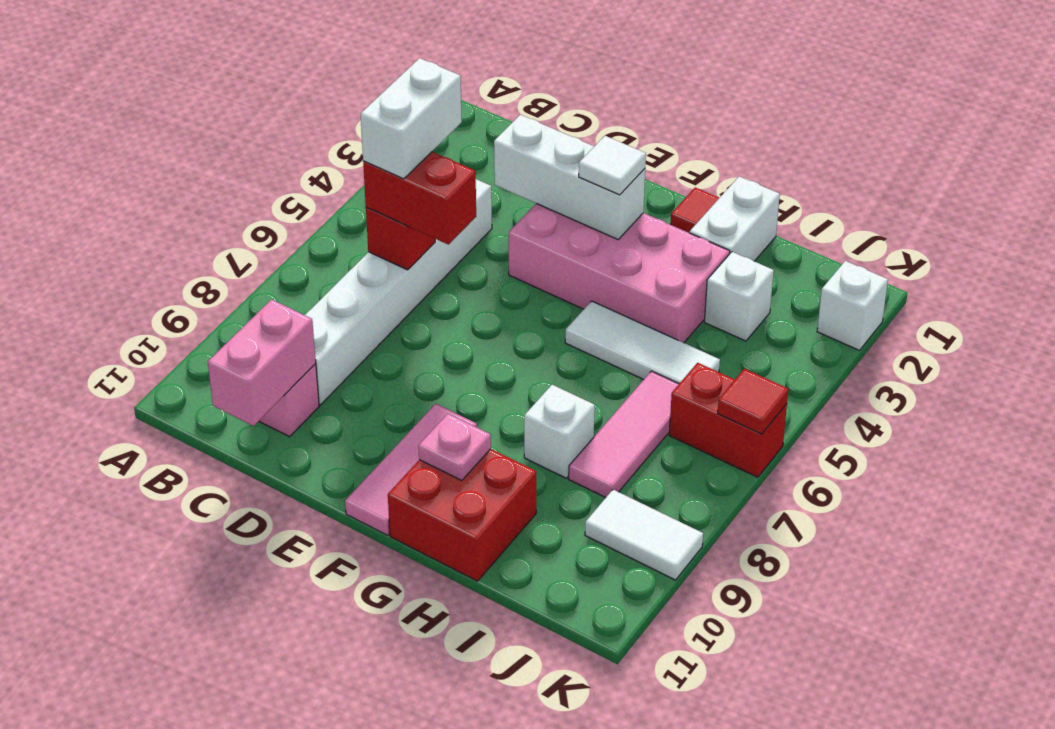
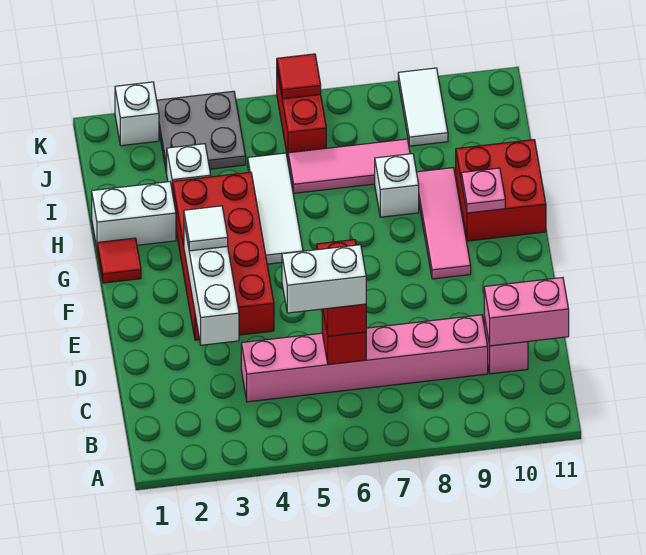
white 1x6 brick [305,179,492,405] -> pink 1x6 brick [241,315,488,402]
pink 2x4 brick [509,204,730,343] -> red 2x4 brick [172,172,274,340]
pink 1x3 tile [345,404,477,535] -> pink 1x3 tile turned to [417,168,471,279]
none -> grey 2x2 plate [157,91,246,174]

